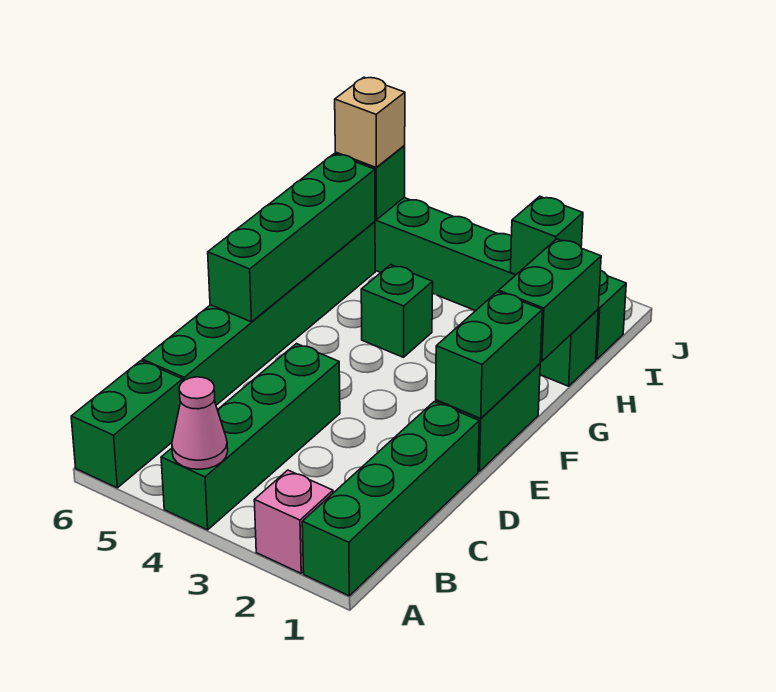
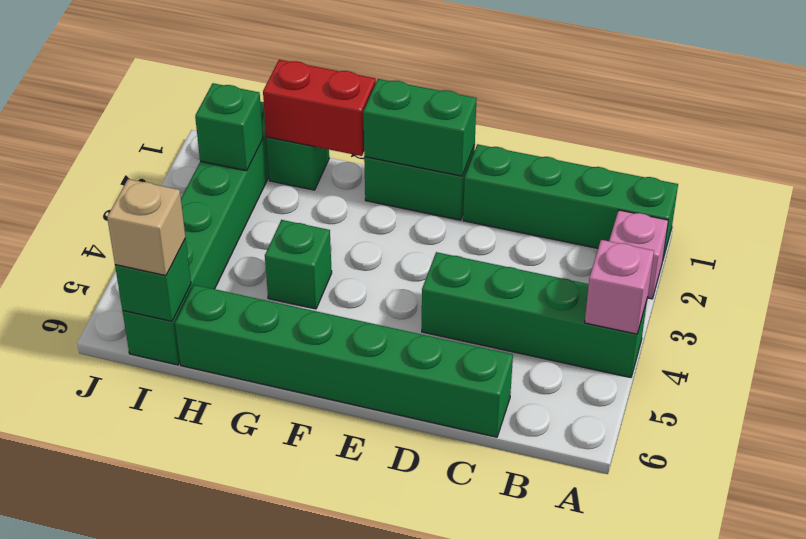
pink 1x1 cone [172,377,228,469] -> pink 1x1 brick [585,240,654,334]
green 1x2 brick [71,361,183,488] -> none
green 1x4 brick [208,154,375,322] -> none
green 1x2 brick [499,239,601,361] -> red 1x2 brick [263,60,376,156]

